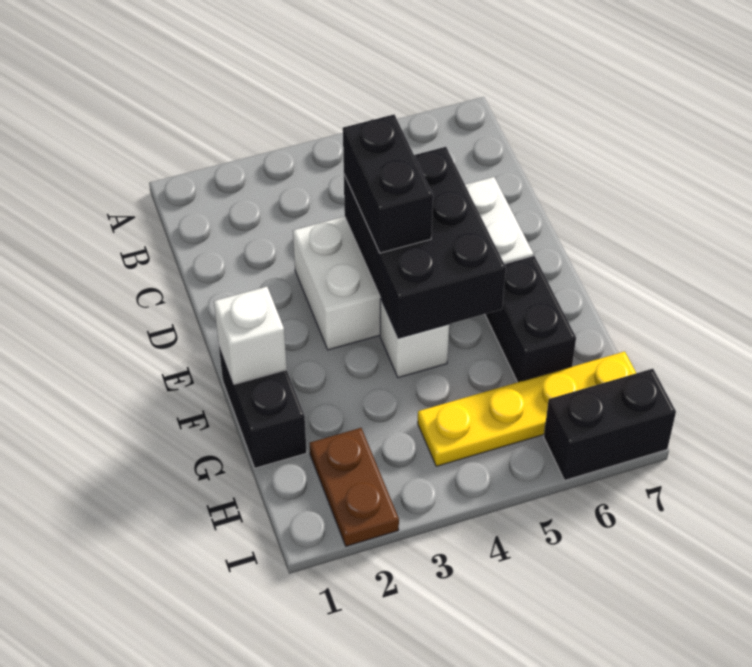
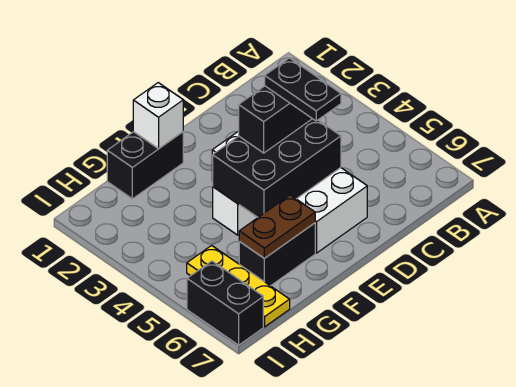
none -> black 1x2 plate [265,58,341,121]
brown 1x2 plate [310,428,399,546] -> brown 1x2 plate moved to [239,195,315,258]
yellow 1x4 plate [418,351,636,466] -> yellow 1x3 plate [187,245,290,327]

